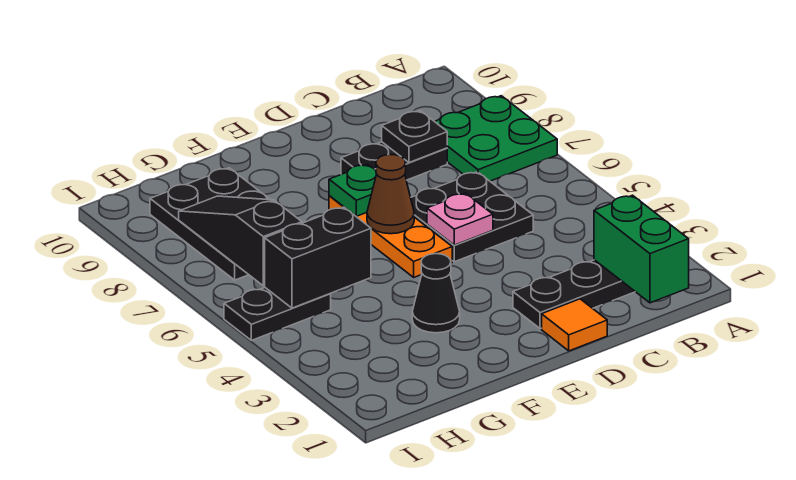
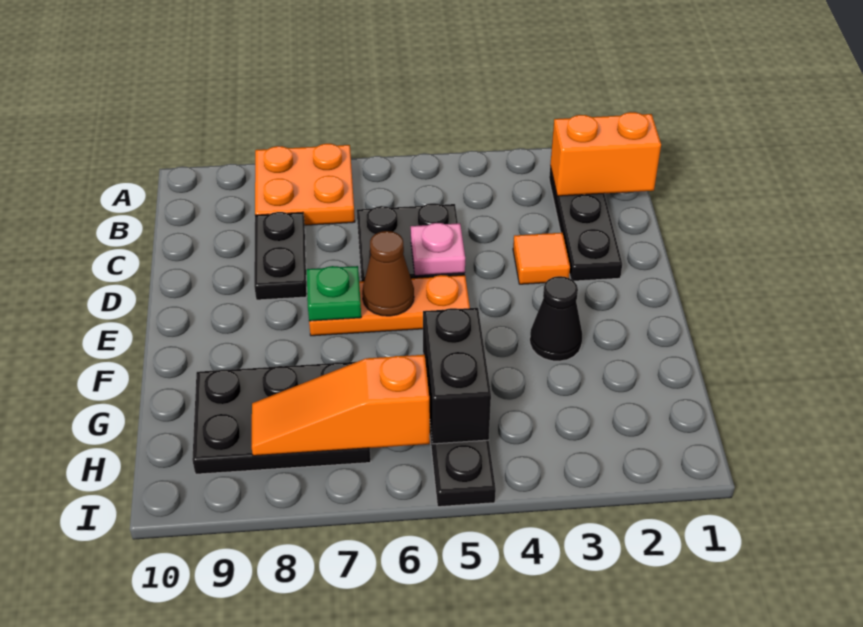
green 2x2 plate [435,96,557,181] -> orange 2x2 plate [255,144,355,225]
green 1x2 brick [594,195,689,303] -> orange 1x2 brick [550,112,661,196]
black 1x1 plate [382,111,447,163] -> none
orange 1x1 tile [542,299,607,351] -> orange 1x1 tile moved to [513,233,570,284]
black 1x3 slope [179,196,302,286] -> orange 1x3 slope [252,355,430,456]

